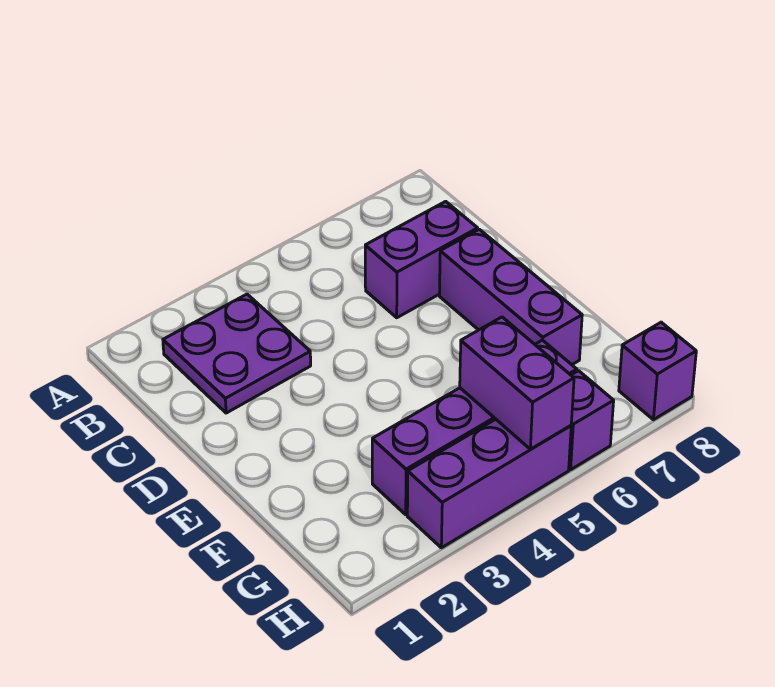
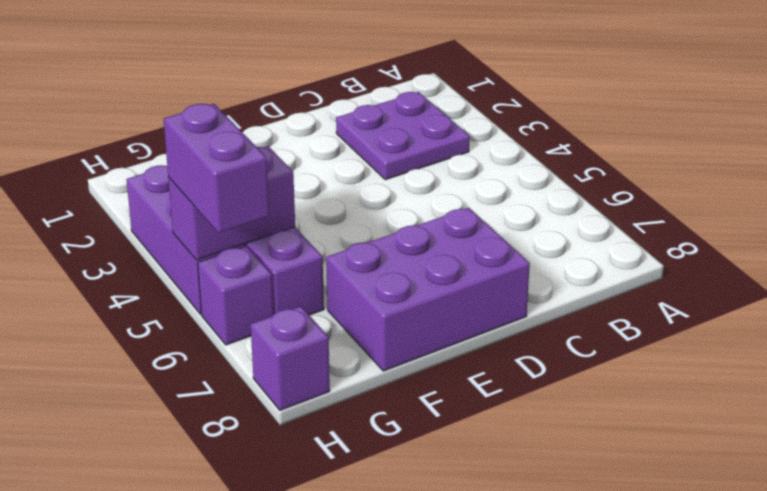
purple 1x2 brick [365,201,478,318] -> purple 1x2 brick moved to [164,104,269,233]
purple 1x3 brick [439,229,582,365] -> purple 2x3 brick [326,208,530,371]

